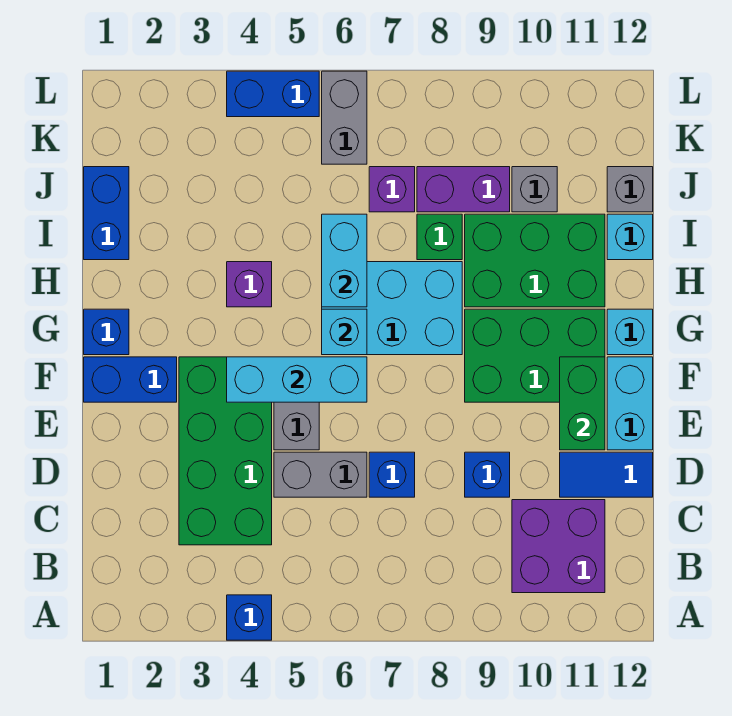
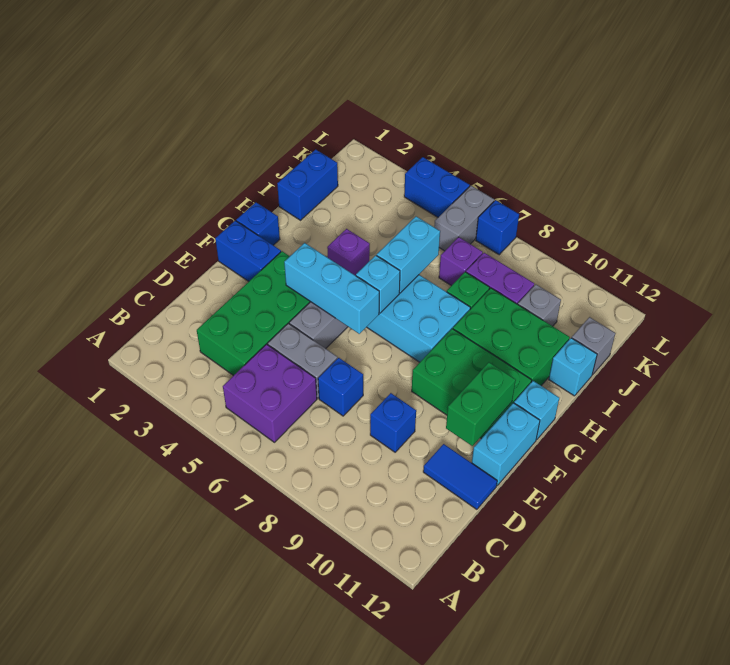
blue 1x1 brick [227,595,272,640] -> blue 1x1 brick moved to [476,200,519,255]
purple 2x2 brick [512,500,605,593] -> purple 2x2 brick moved to [223,344,317,442]

